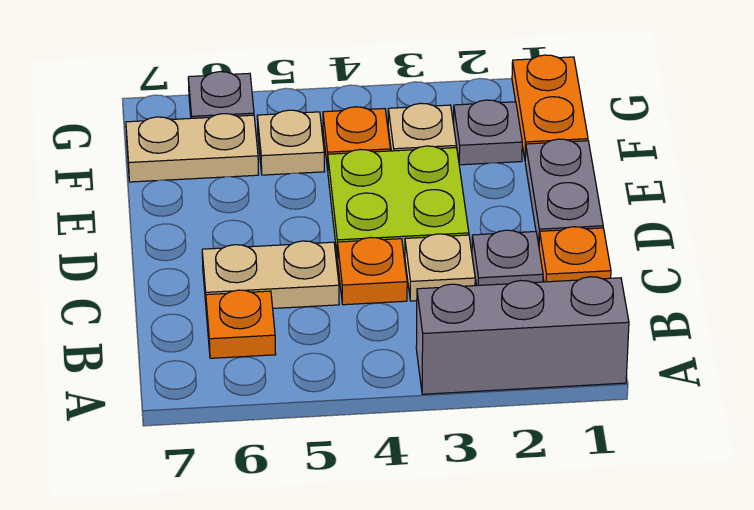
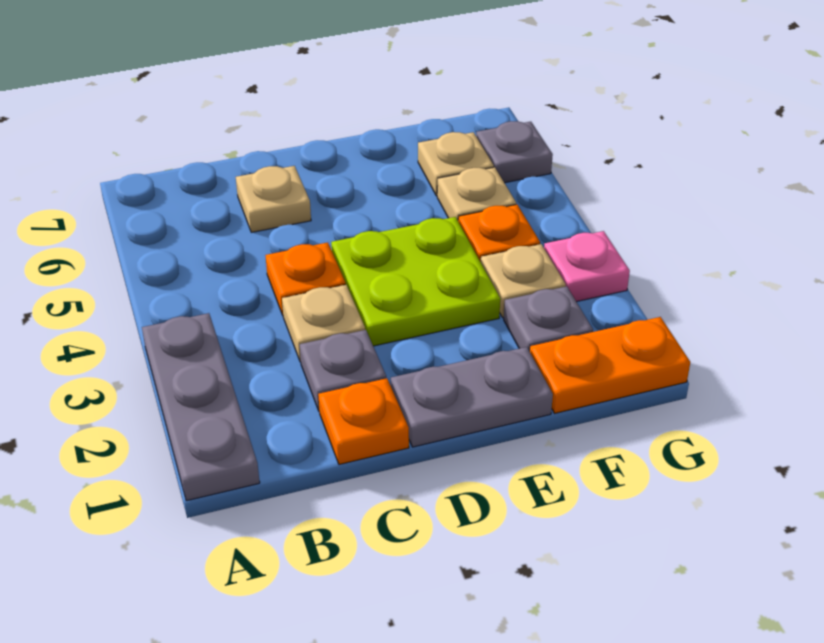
grey 1x3 brick [416,277,629,394] -> grey 1x3 plate [142,313,260,501]
orange 1x1 plate [206,290,276,358] -> none
tan 1x2 plate [202,241,339,308] -> tan 1x1 plate [236,166,311,232]
tan 1x2 plate [126,114,259,182] -> tan 1x1 plate [418,132,494,196]
none -> pink 1x1 plate [544,231,630,302]

